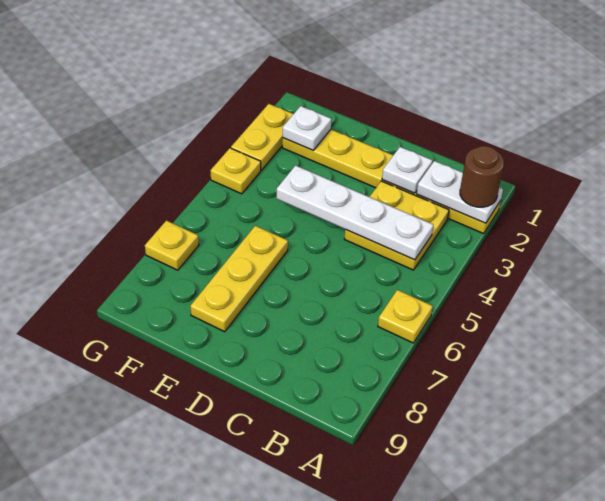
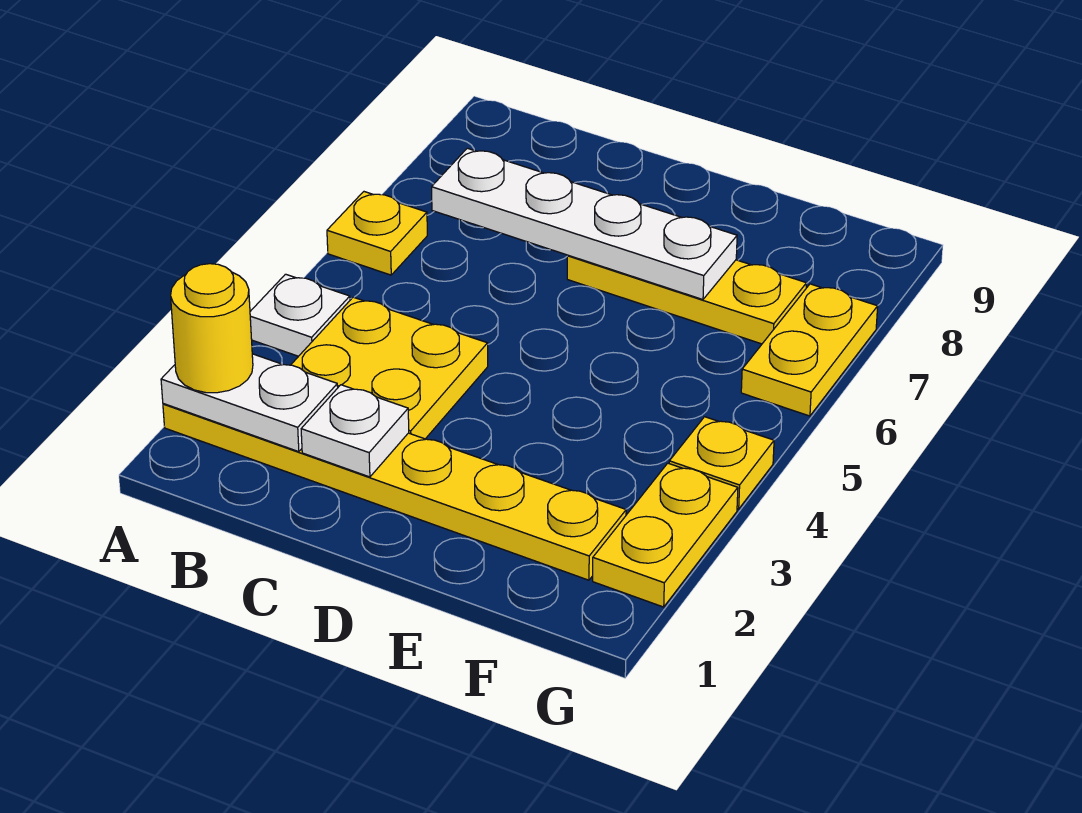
brown 1x1 round brick [460,146,504,207] -> yellow 1x1 round brick [171,264,253,393]
white 1x4 plate [277,166,433,260] -> white 1x4 plate moved to [432,148,737,300]
yellow 1x3 plate [190,226,288,332] -> yellow 1x3 plate turned to [567,255,806,344]
white 1x1 plate [283,106,331,150] -> white 1x1 plate moved to [250,274,350,356]
yellow 1x1 plate [145,221,199,270] -> yellow 1x2 plate [741,284,878,416]

